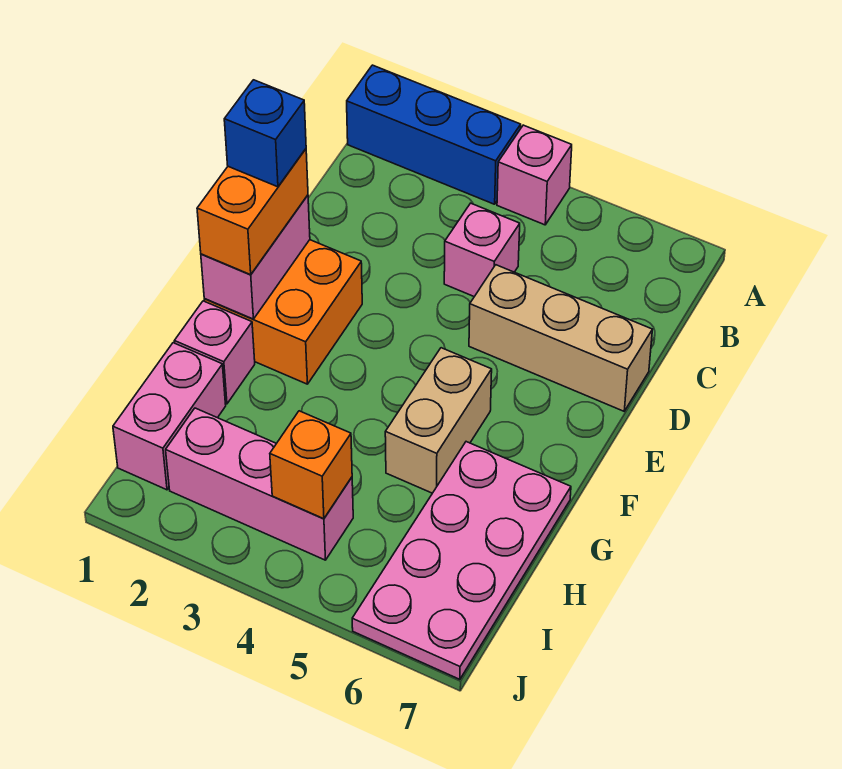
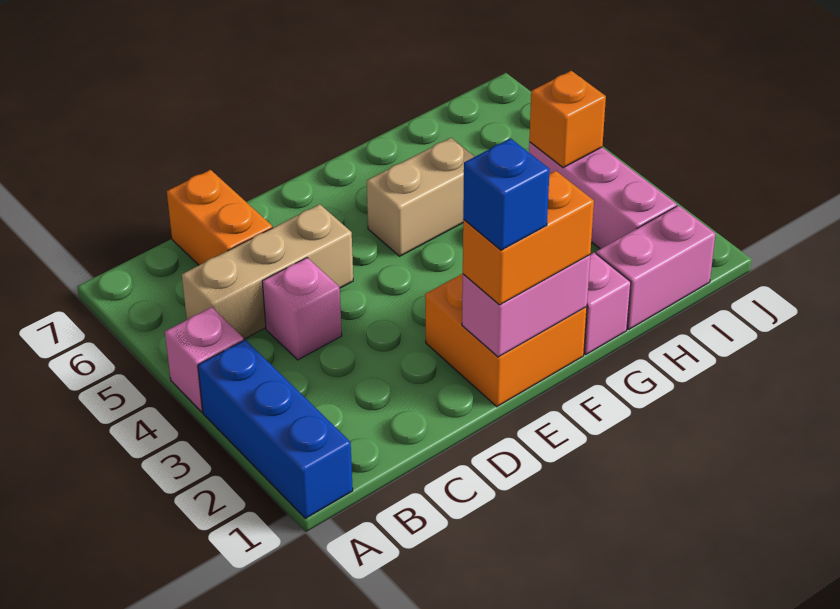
none -> orange 1x2 brick [167,170,273,265]
tan 1x3 brick [469,265,652,411] -> tan 1x3 brick turned to [182,204,353,339]
pink 2x4 plate [352,442,571,679] -> none

